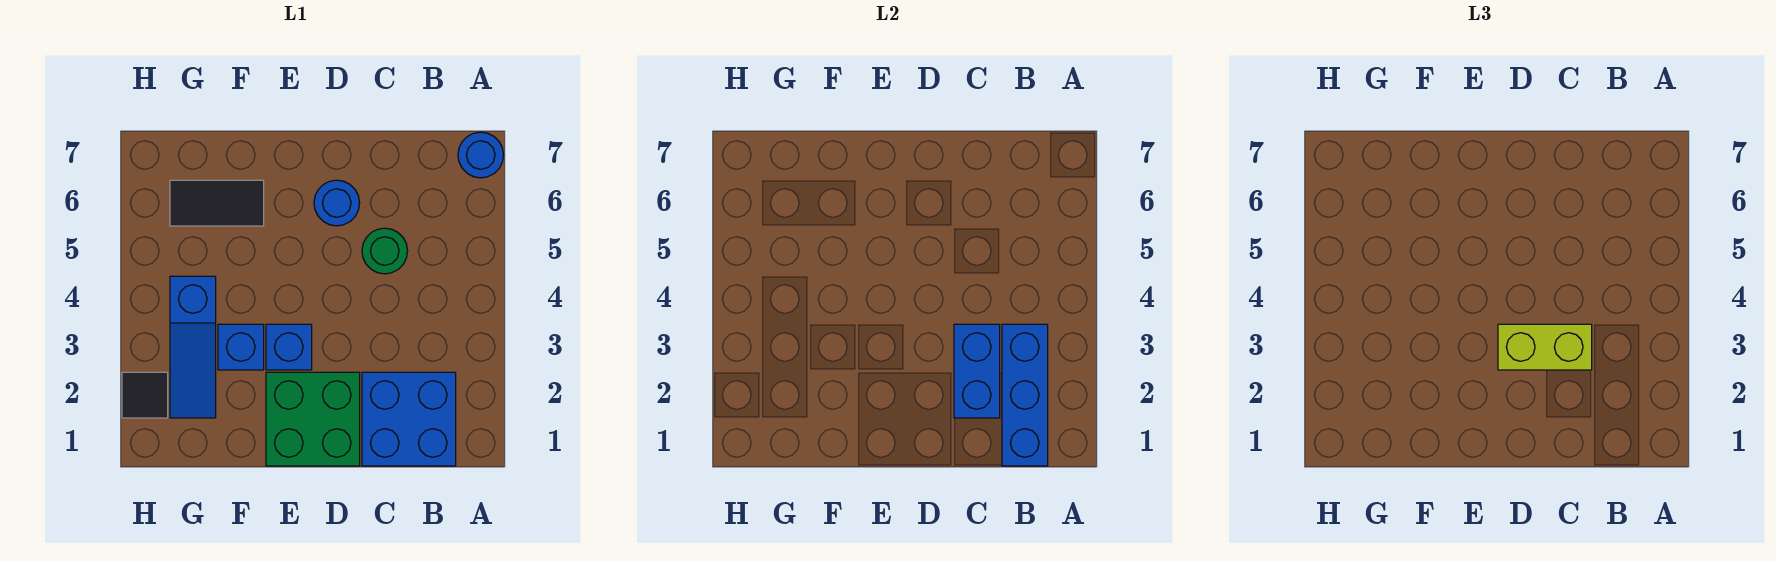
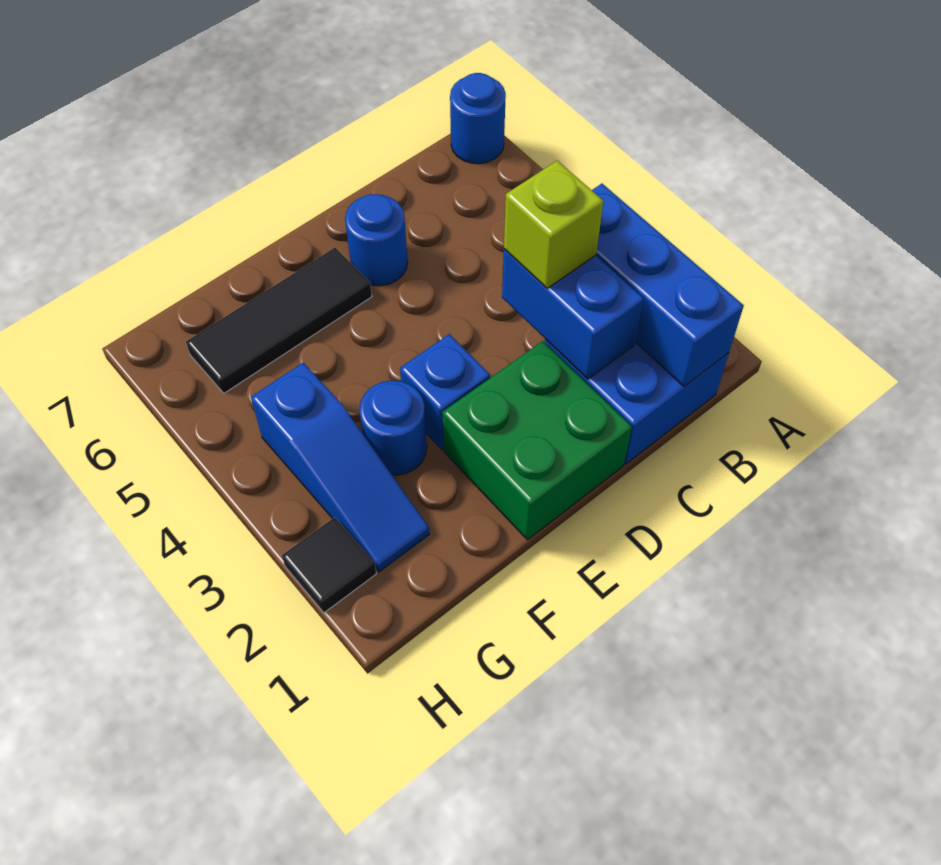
lime 1x2 brick [1498,324,1592,370] -> lime 1x1 brick [504,161,603,288]
green 1x1 round brick [362,228,408,274] -> none
blue 1x1 brick [218,324,264,370] -> blue 1x1 round brick [359,381,427,475]
black 1x2 tile [170,180,264,226] -> black 1x3 tile [186,247,372,393]

